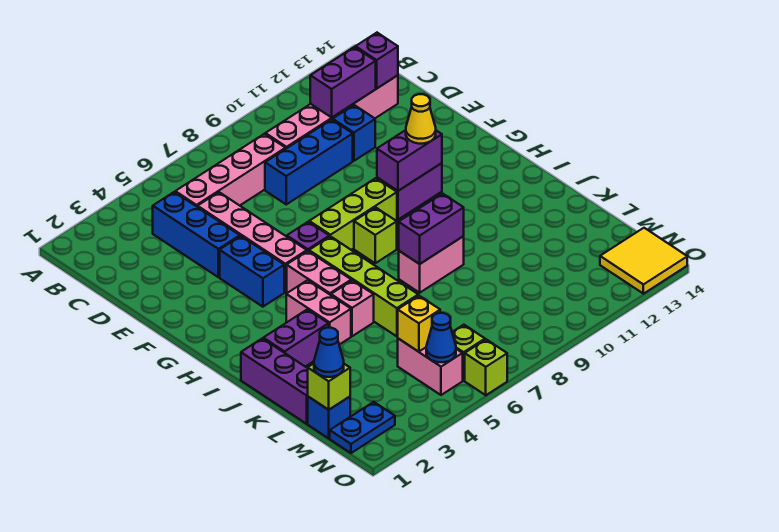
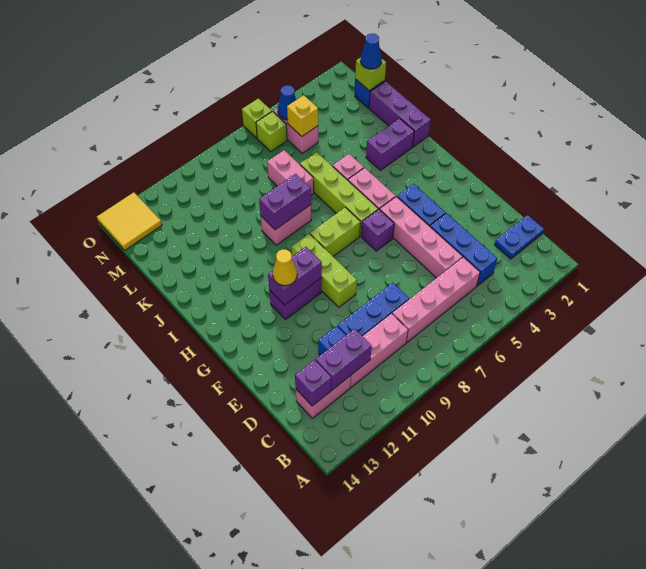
lime 1x3 brick [309,178,397,250] -> lime 1x3 brick turned to [291,234,357,307]
lime 1x1 brick [354,207,397,263] -> lime 1x2 brick [310,207,360,256]
pink 1x2 brick [286,280,351,345] -> pink 1x2 brick moved to [267,150,314,195]
blue 1x2 plate [330,402,395,453] -> blue 1x2 plate moved to [495,215,544,259]

